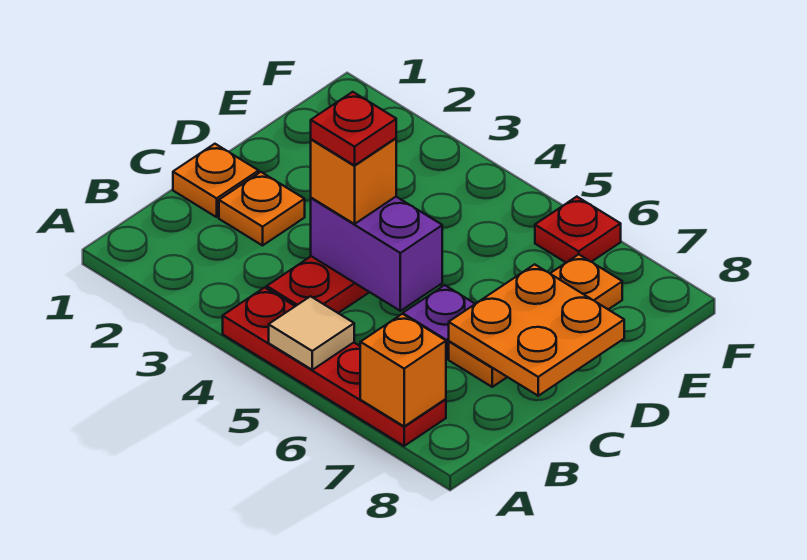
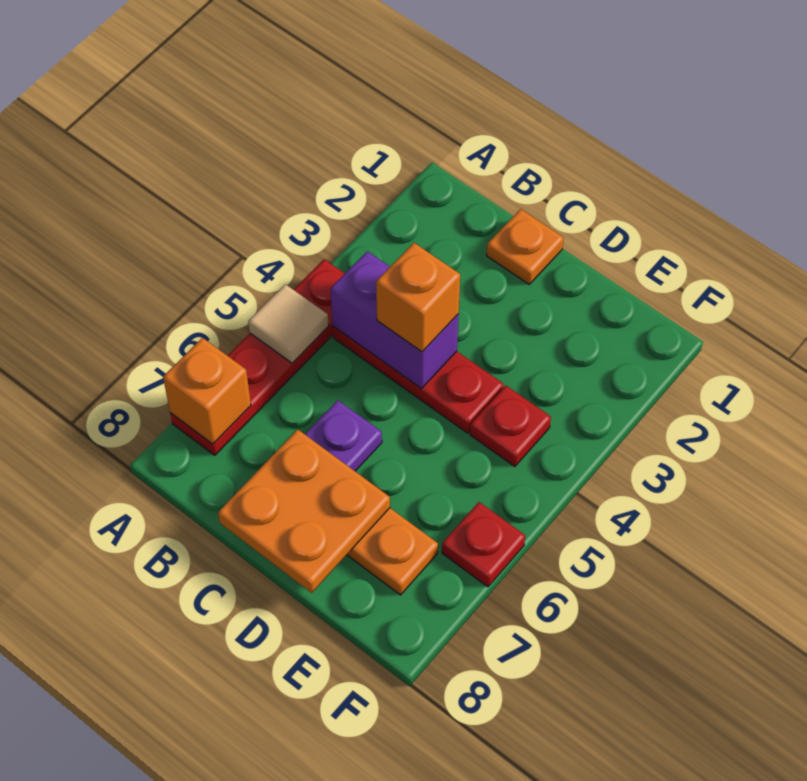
orange 1x1 plate [219,172,305,245] -> none
purple 1x2 brick [311,197,442,311] -> purple 1x2 brick turned to [330,251,459,388]
red 1x1 plate [311,92,396,165] -> red 1x1 plate moved to [470,386,551,467]

